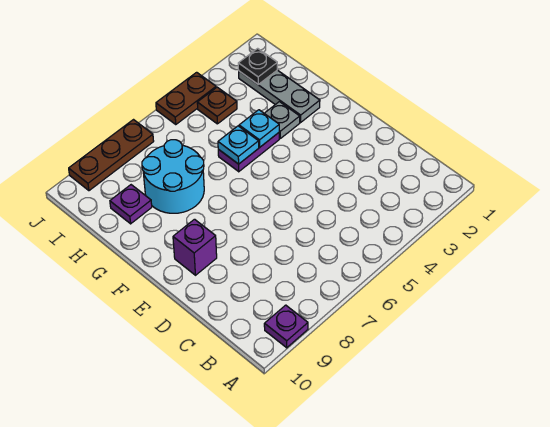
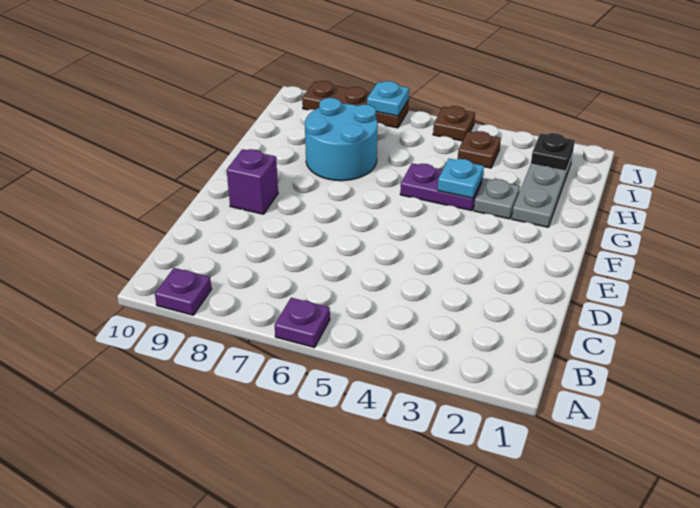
cyan 1x1 plate [218,126,259,164] -> cyan 1x1 plate moved to [367,81,409,116]
purple 1x1 plate [110,185,152,224] -> purple 1x1 plate moved to [275,298,330,348]
brown 1x2 plate [156,72,216,124] -> brown 1x1 plate [433,106,475,141]

